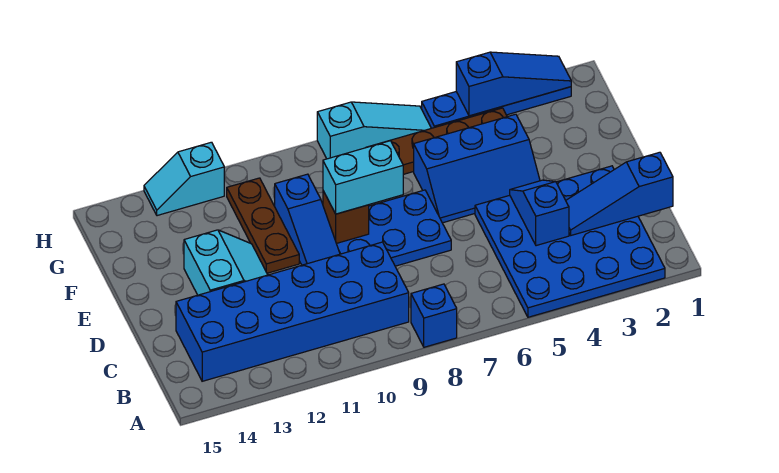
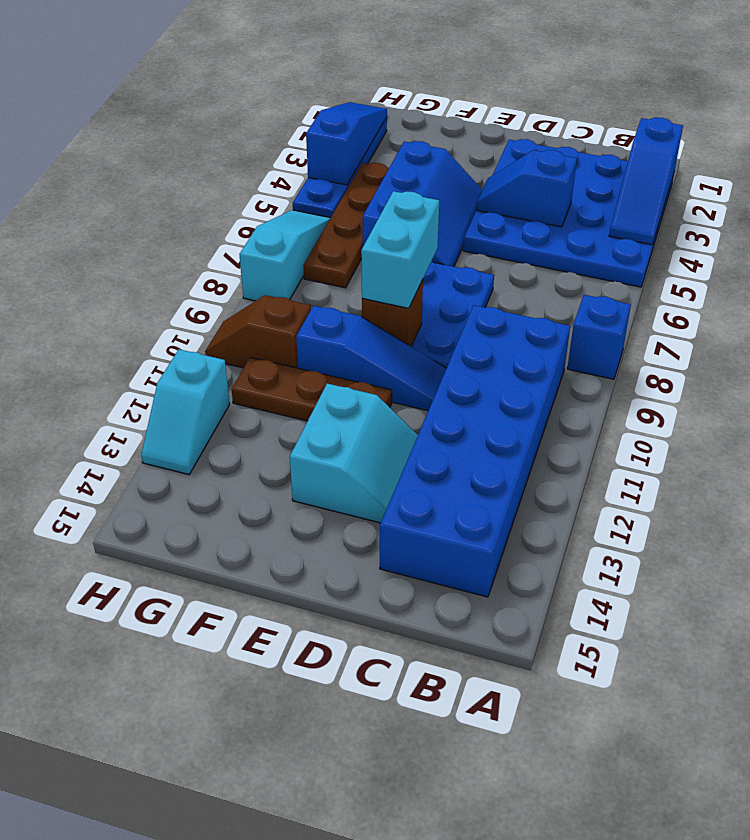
blue 1x3 slope [566,152,673,235] -> blue 1x3 slope moved to [609,117,683,245]
cyan 2x2 slope [184,230,268,295] -> cyan 2x2 slope turned to [290,384,418,523]
none -> brown 1x2 slope [205,295,311,368]

